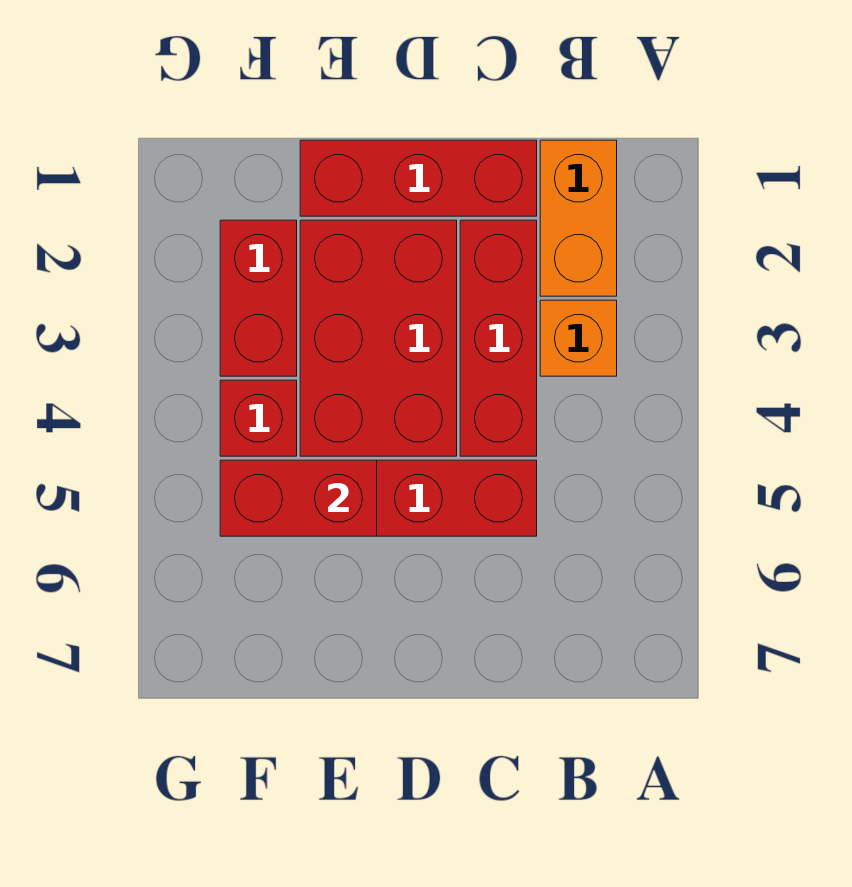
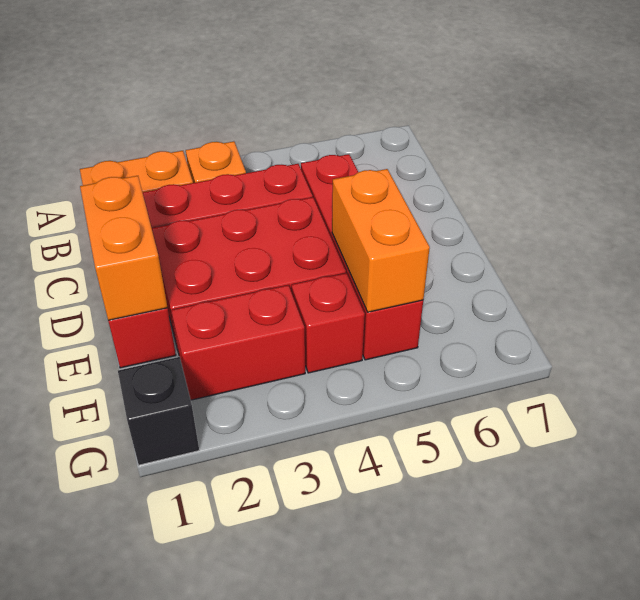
none -> orange 1x2 brick [80,176,168,320]
red 1x2 brick [220,460,377,536] -> orange 1x2 brick [332,169,430,312]
none -> black 1x1 brick [118,357,199,465]

